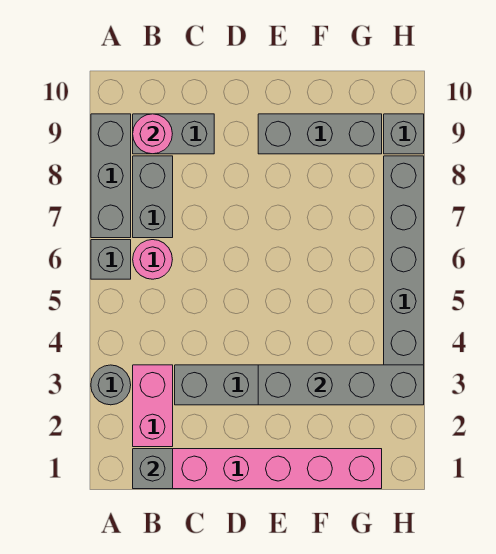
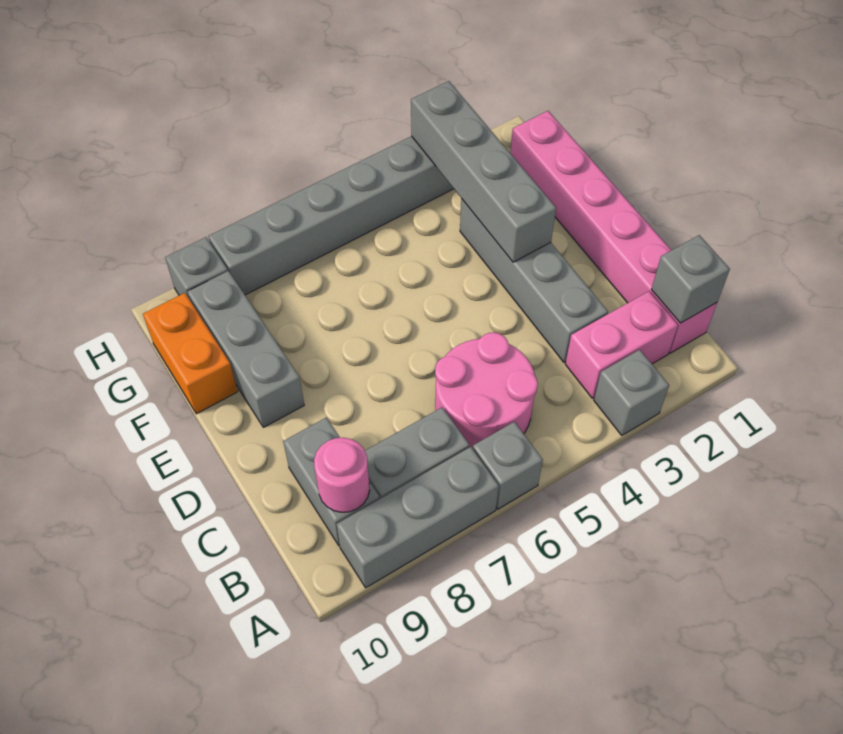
grey 1x1 round brick [91,365,131,405] -> grey 1x1 brick [594,350,669,435]
pink 1x1 round brick [133,240,172,279] -> pink 2x2 round brick [435,332,538,449]
none -> orange 1x2 brick [143,293,238,414]

